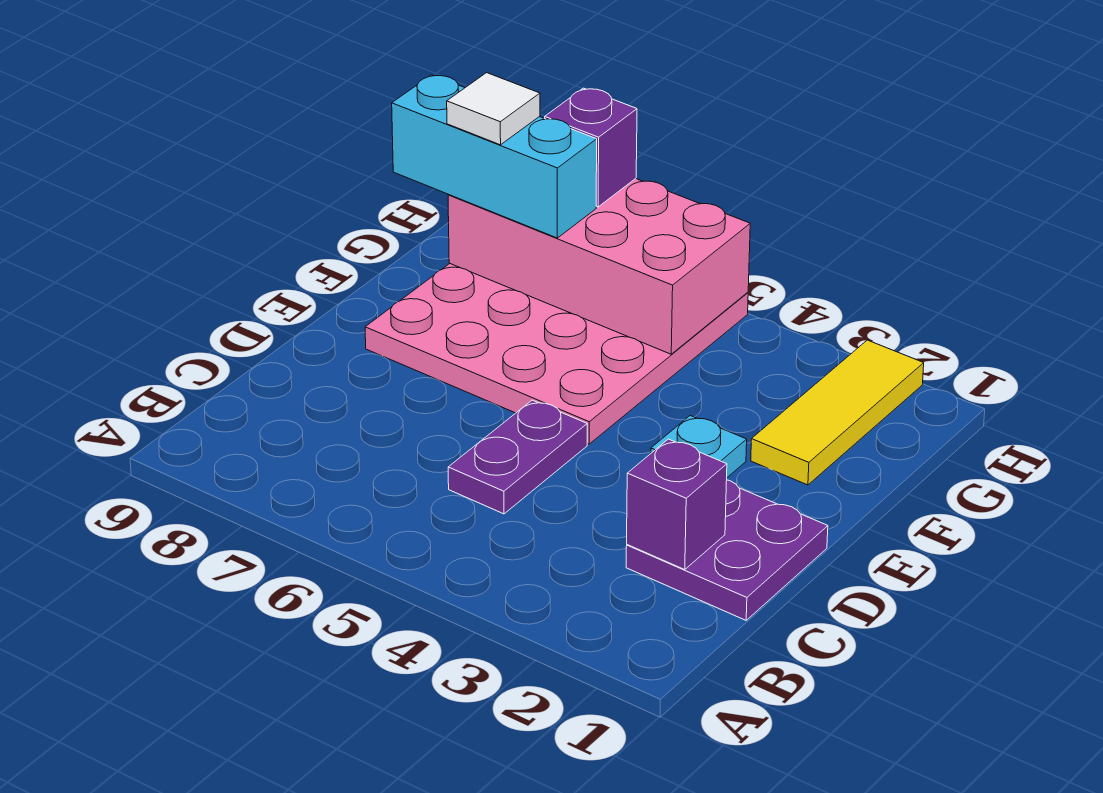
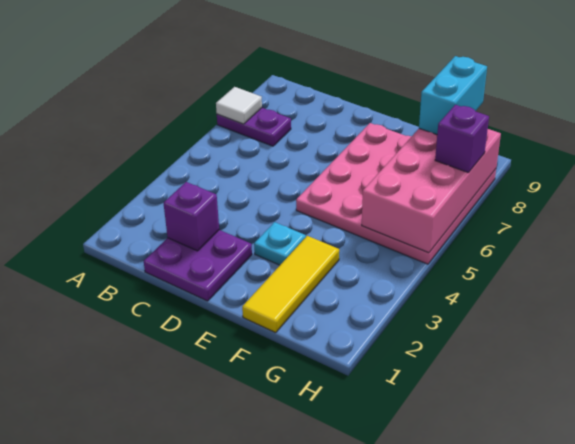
purple 1x2 plate [448,400,587,514] -> purple 1x2 plate moved to [217,108,291,146]
yellow 1x3 tile [751,340,924,485] -> yellow 1x3 tile turned to [242,236,339,333]
cyan 1x3 brick [392,75,597,238] -> cyan 1x2 brick [419,56,487,135]
white 1x1 tile [447,73,540,145] -> white 1x1 tile moved to [216,87,262,124]

